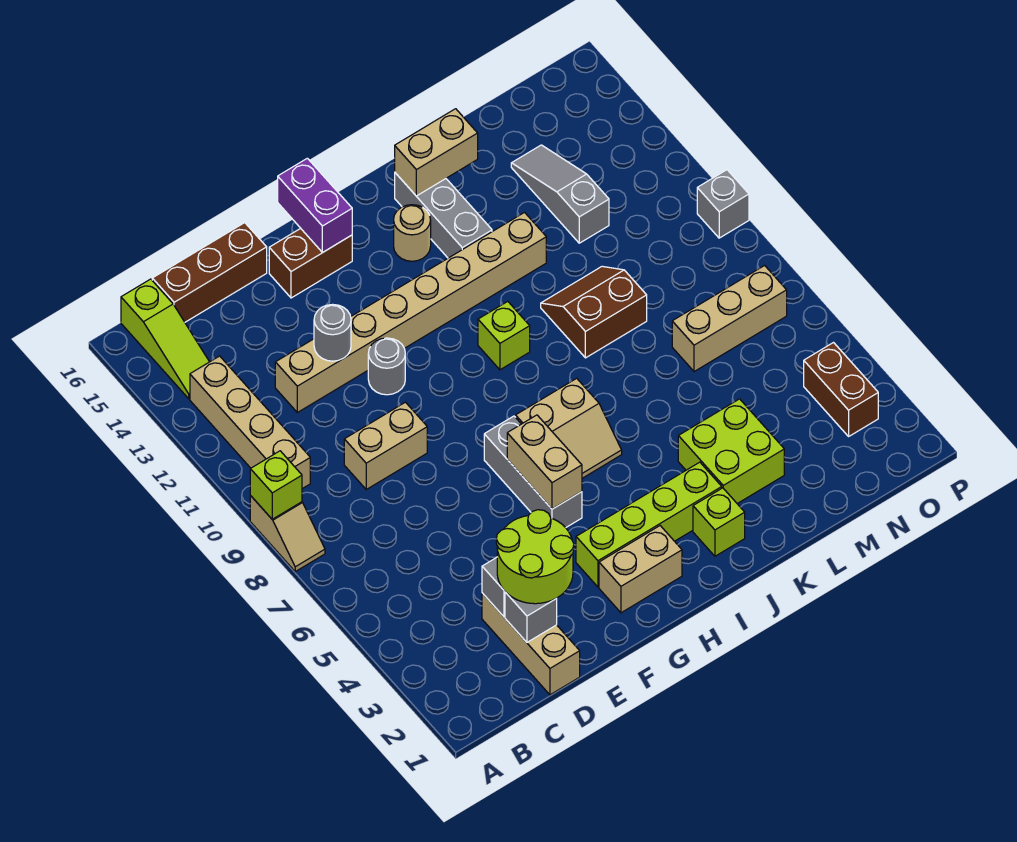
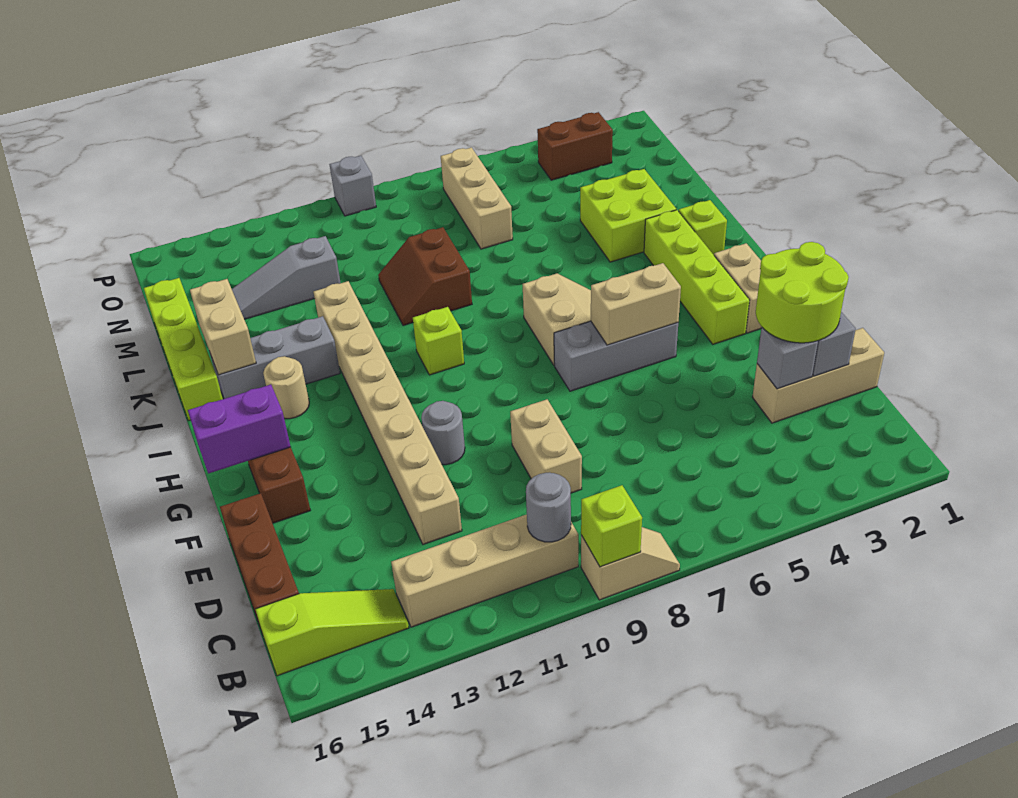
grey 1x1 round brick [314,304,351,361] -> grey 1x1 round brick moved to [526,472,571,542]
none -> lime 1x4 brick [144,278,223,421]

